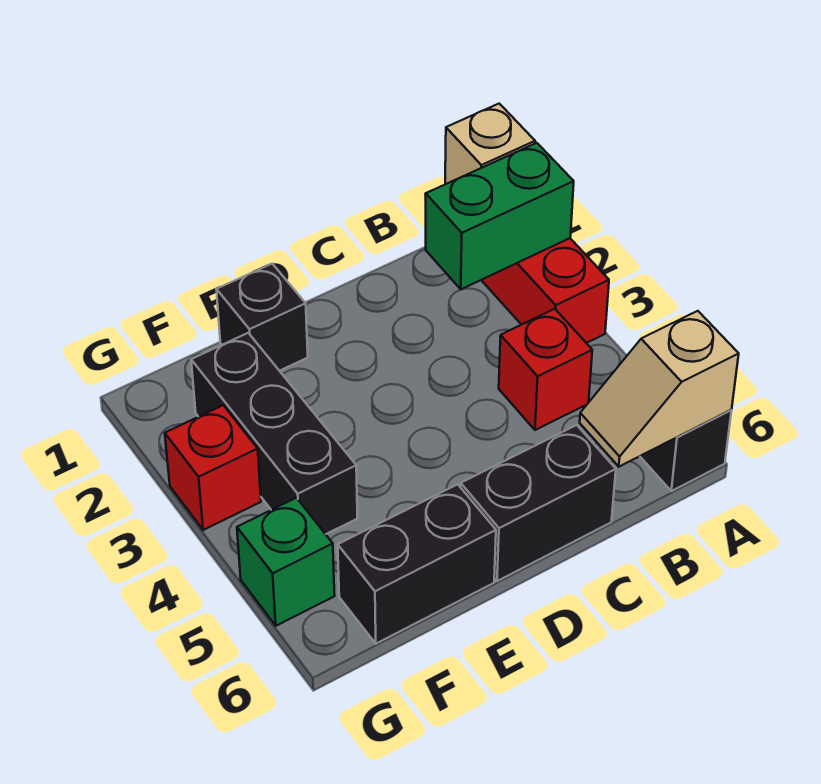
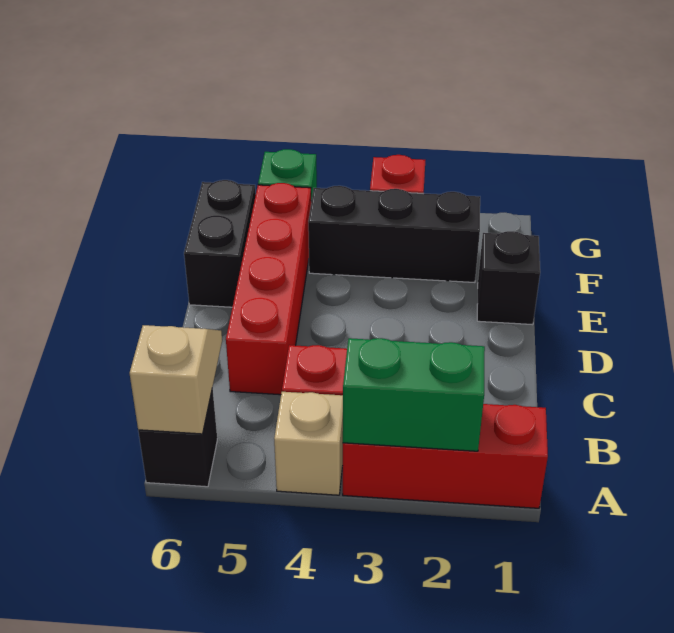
tan 1x1 brick [445,104,535,184] -> tan 1x1 brick moved to [274,392,343,495]
green 1x2 brick [426,143,574,289] -> green 1x2 brick turned to [343,338,485,451]
none -> red 1x4 brick [226,183,311,395]
black 1x2 brick [461,425,616,581] -> none

